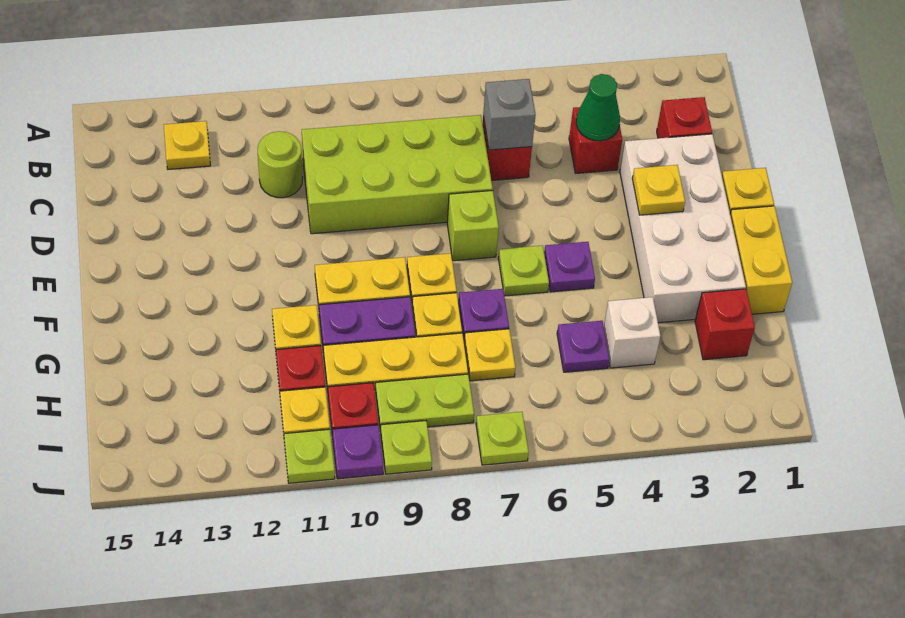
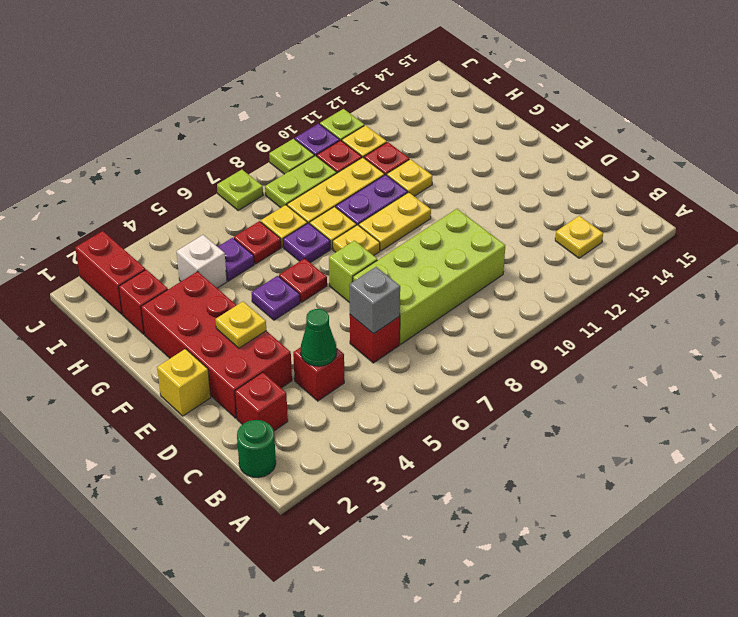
none -> green 1x1 round brick [237,420,276,478]
lime 1x1 round brick [258,131,303,198] -> none
white 2x4 brick [620,134,746,323] -> red 2x4 brick [141,272,292,418]
yellow 1x2 brick [730,206,792,314] -> none
lime 1x1 plate [498,245,549,296] -> red 1x1 plate [279,258,327,302]
none -> red 1x1 plate [234,221,281,264]
none -> red 1x2 brick [75,231,145,314]

